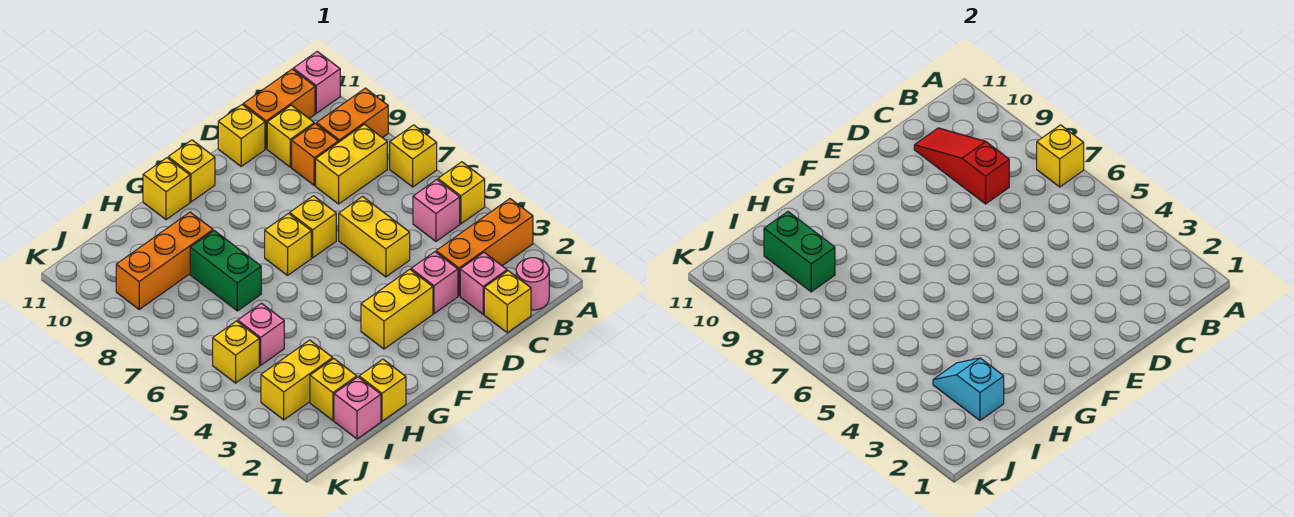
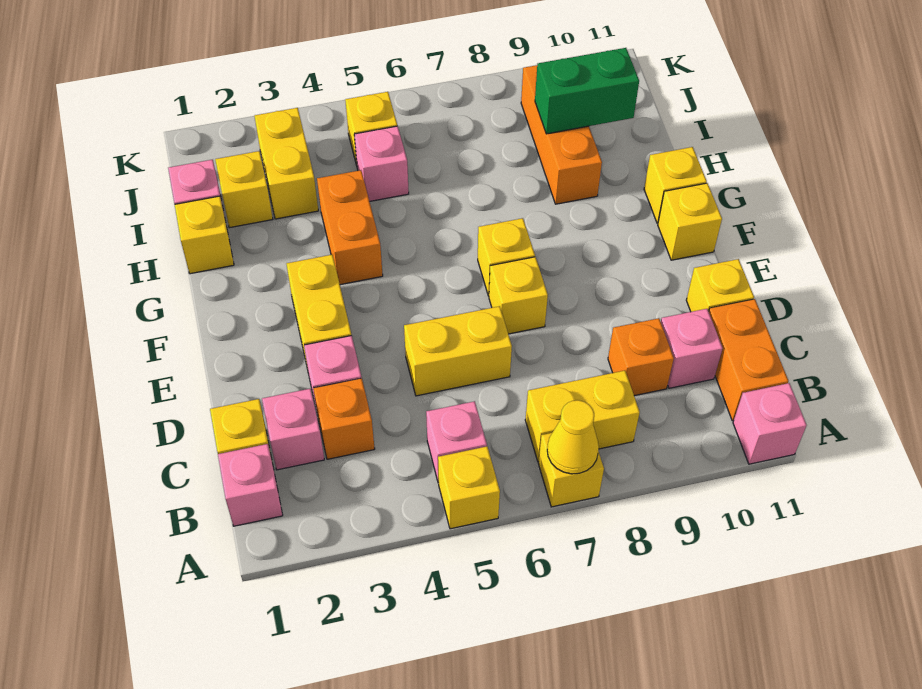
orange 1x3 brick [436,199,533,296] -> orange 1x1 brick [313,378,375,459]
yellow 1x1 brick [1037,125,1084,187] -> yellow 1x1 cone [547,400,599,474]
orange 1x2 brick [317,88,388,142] -> orange 1x2 brick moved to [317,170,383,285]
pink 1x1 round brick [516,258,549,310] -> pink 1x1 brick [218,444,283,526]
yellow 1x2 brick [316,124,387,204] -> yellow 1x2 brick turned to [525,371,640,462]
red 1x3 slope [914,128,1009,204] -> none
yellow 1x1 brick [267,105,314,167] -> pink 1x1 brick [661,309,723,388]
green 1x2 brick [190,231,261,311] -> none
cyan 1x2 slope [933,358,1004,420] -> none

